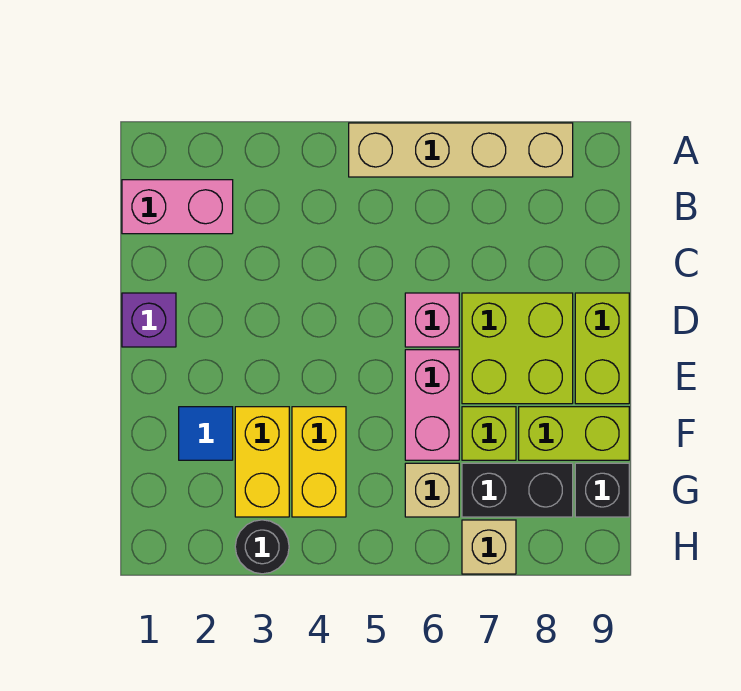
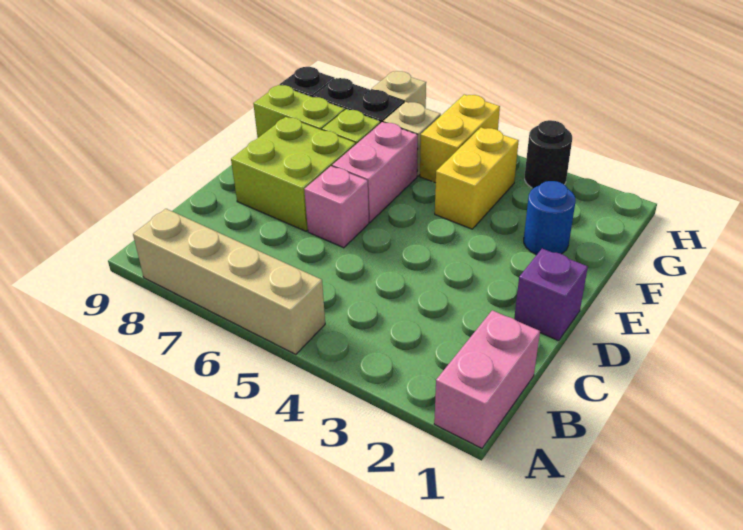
pink 1x2 brick [122,180,233,234] -> pink 1x2 brick turned to [434,310,540,448]
lime 1x2 brick [575,293,629,404] -> none
blue 1x1 tile [179,407,233,460] -> blue 1x1 round brick [524,181,576,255]
yellow 1x2 brick [235,407,289,517] -> yellow 1x2 brick moved to [420,95,500,183]

